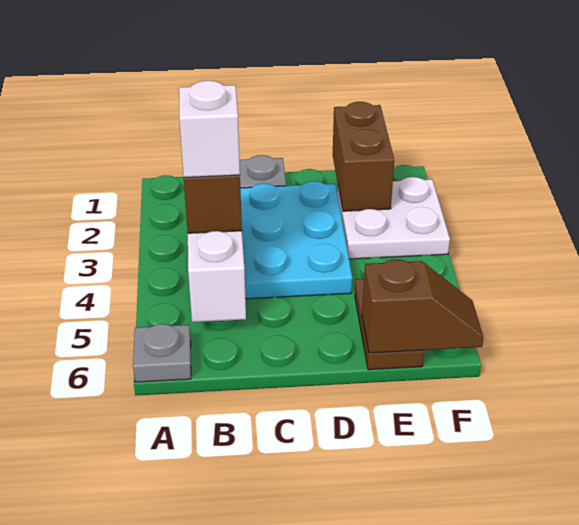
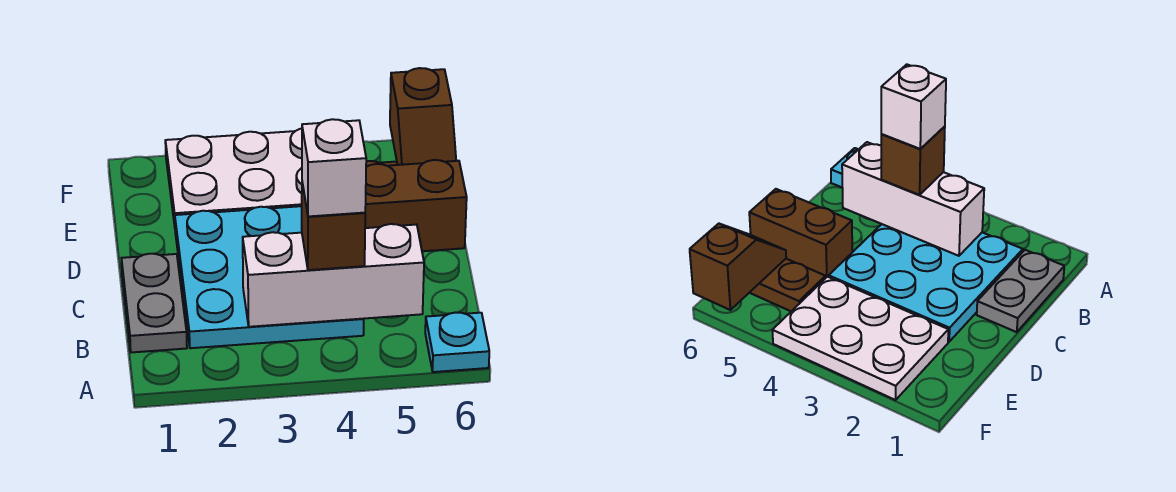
grey 1x1 plate [133,324,191,382] -> cyan 1x1 plate [425,313,489,372]
brown 1x2 brick [333,102,394,211] -> brown 1x2 brick moved to [365,160,467,251]
white 2x2 plate [337,177,450,259] -> white 2x3 plate [165,129,302,226]
brown 1x2 slope [362,259,483,353] -> brown 1x2 slope turned to [390,68,456,165]

